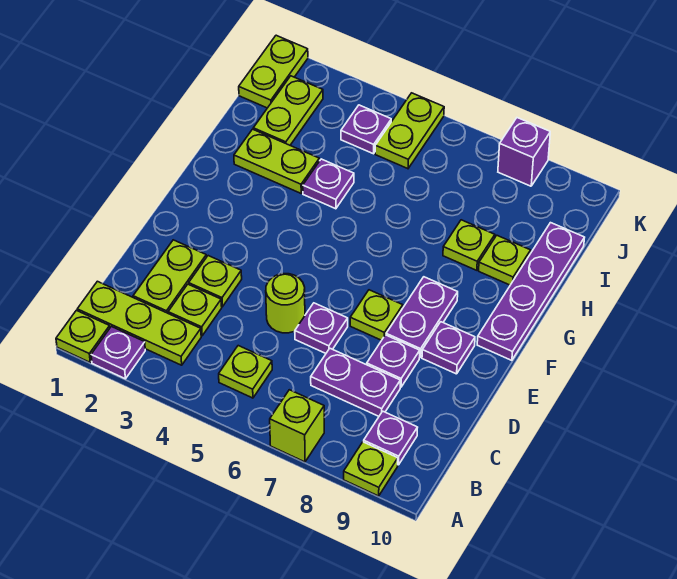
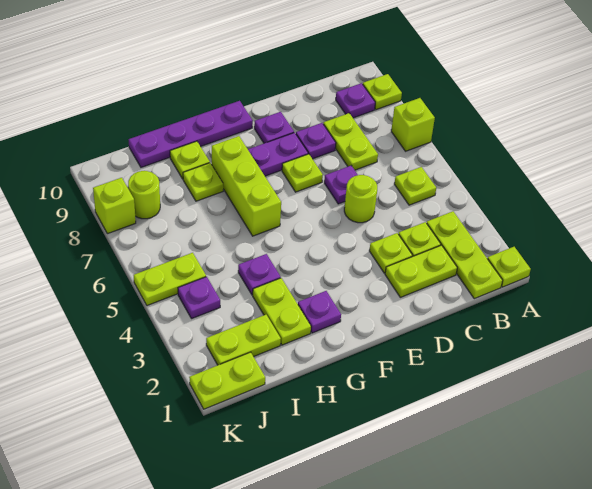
purple 1x1 plate [91,326,145,379] -> purple 1x1 plate moved to [298,291,341,333]
purple 1x2 plate [311,349,400,416] -> lime 1x2 plate [323,113,378,170]
none -> lime 1x3 brick [212,136,281,236]
none -> lime 1x1 round brick [128,171,160,219]
purple 1x1 brick [498,118,550,186] -> lime 1x1 brick [93,178,136,234]

